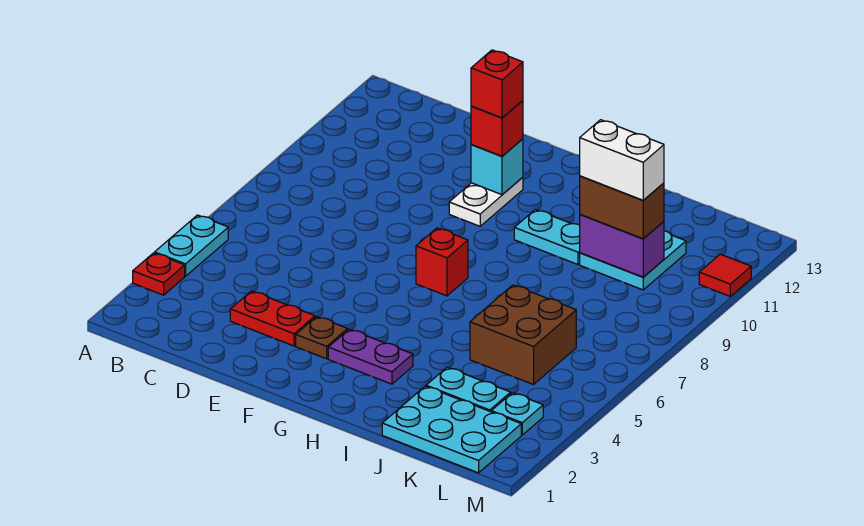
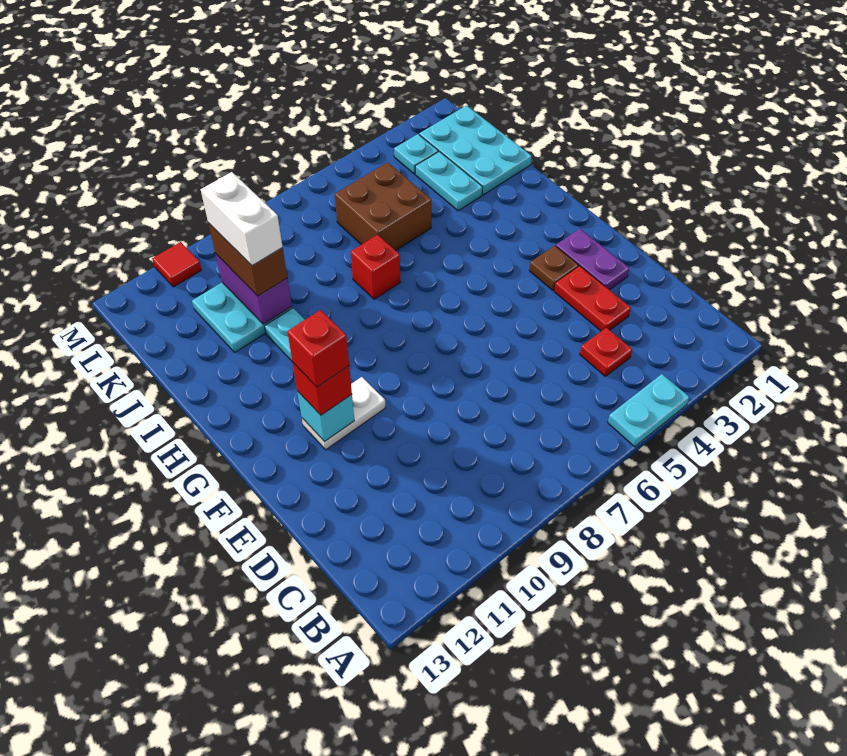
red 1x1 plate [133,253,185,295] -> red 1x1 plate moved to [580,328,632,376]
purple 1x2 plate [328,329,413,384] -> purple 1x2 plate moved to [556,229,629,290]
red 1x1 brick [416,228,468,296] -> red 1x1 brick moved to [351,235,400,299]

